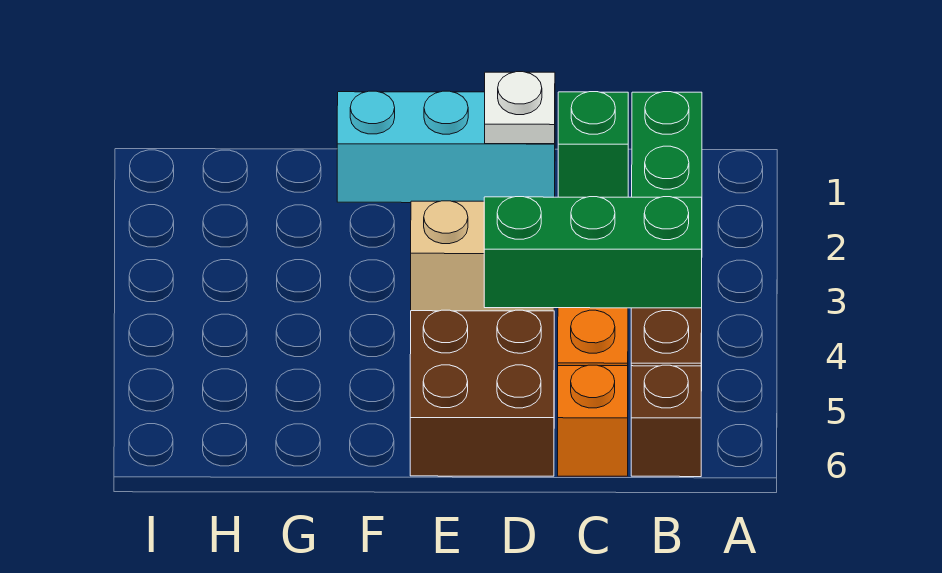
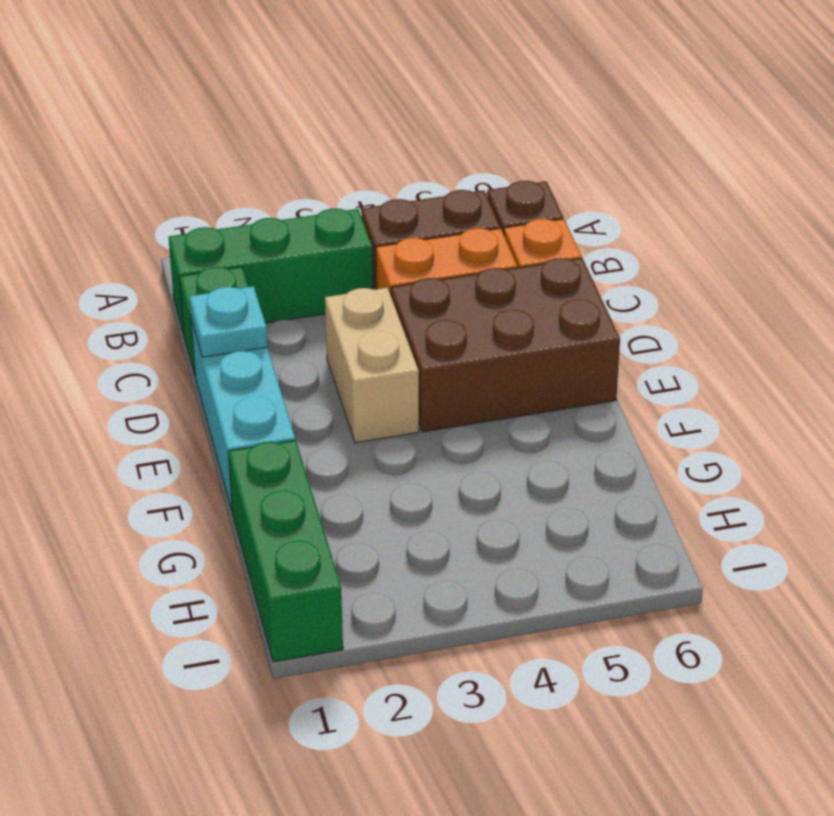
green 1x3 brick [484,197,702,308] -> green 1x3 brick moved to [228,440,343,662]
white 1x1 plate [485,72,555,144] -> cyan 1x1 plate [189,286,267,357]
brown 2x2 brick [410,310,554,476] -> brown 2x3 brick [391,258,620,432]

